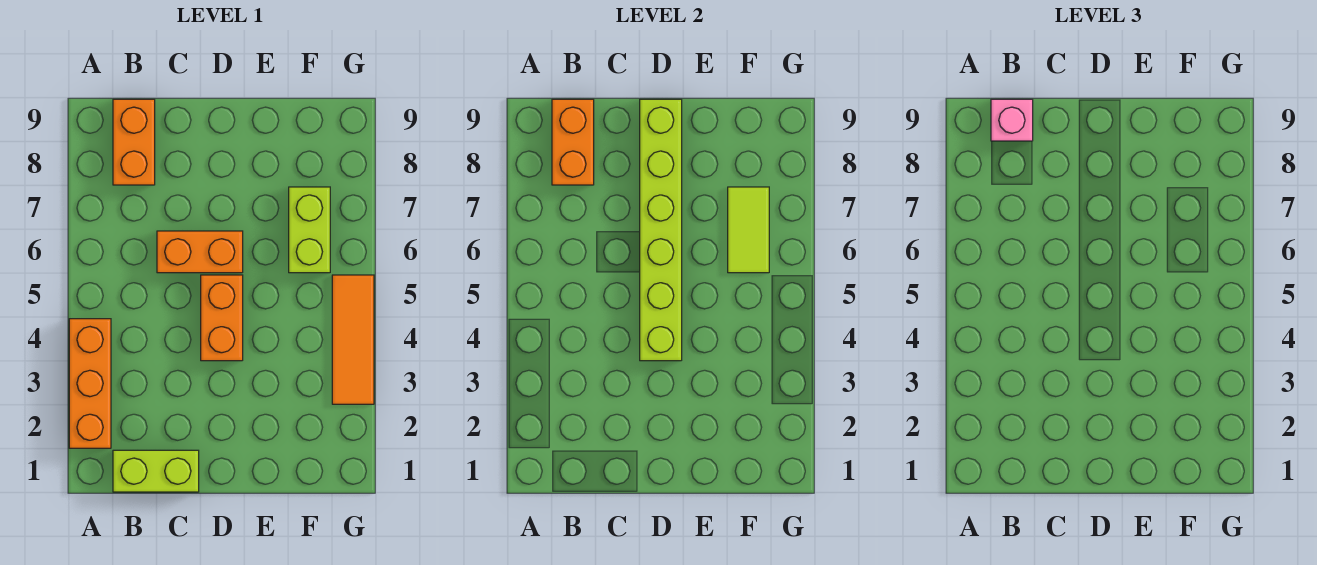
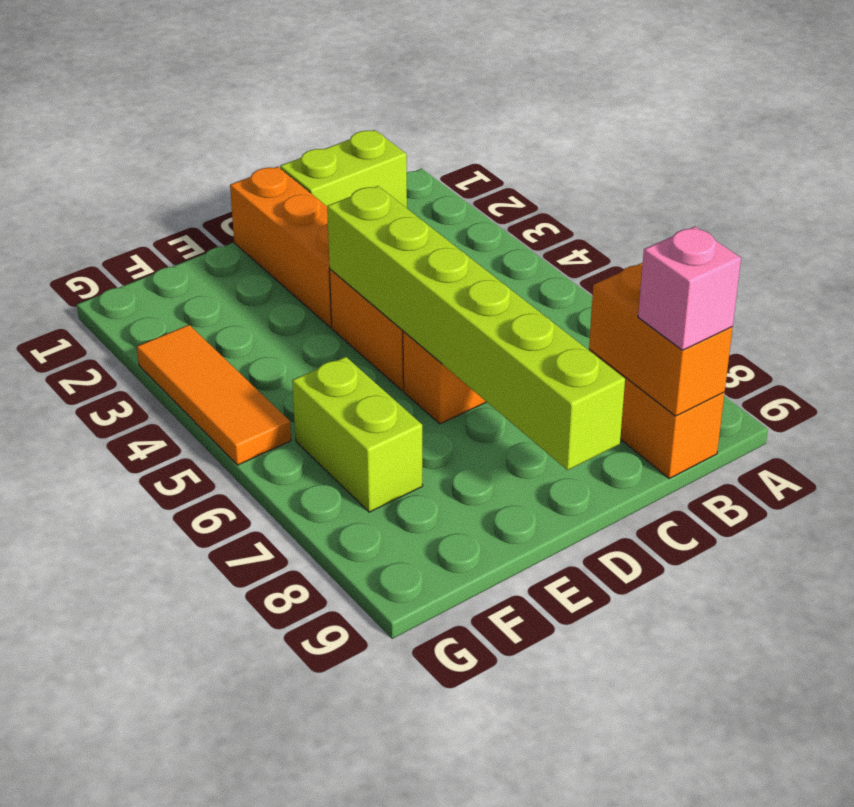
orange 1x3 brick [69,319,111,448] -> orange 1x3 brick moved to [230,167,332,327]
lime 1x2 tile [728,187,769,273] -> none

